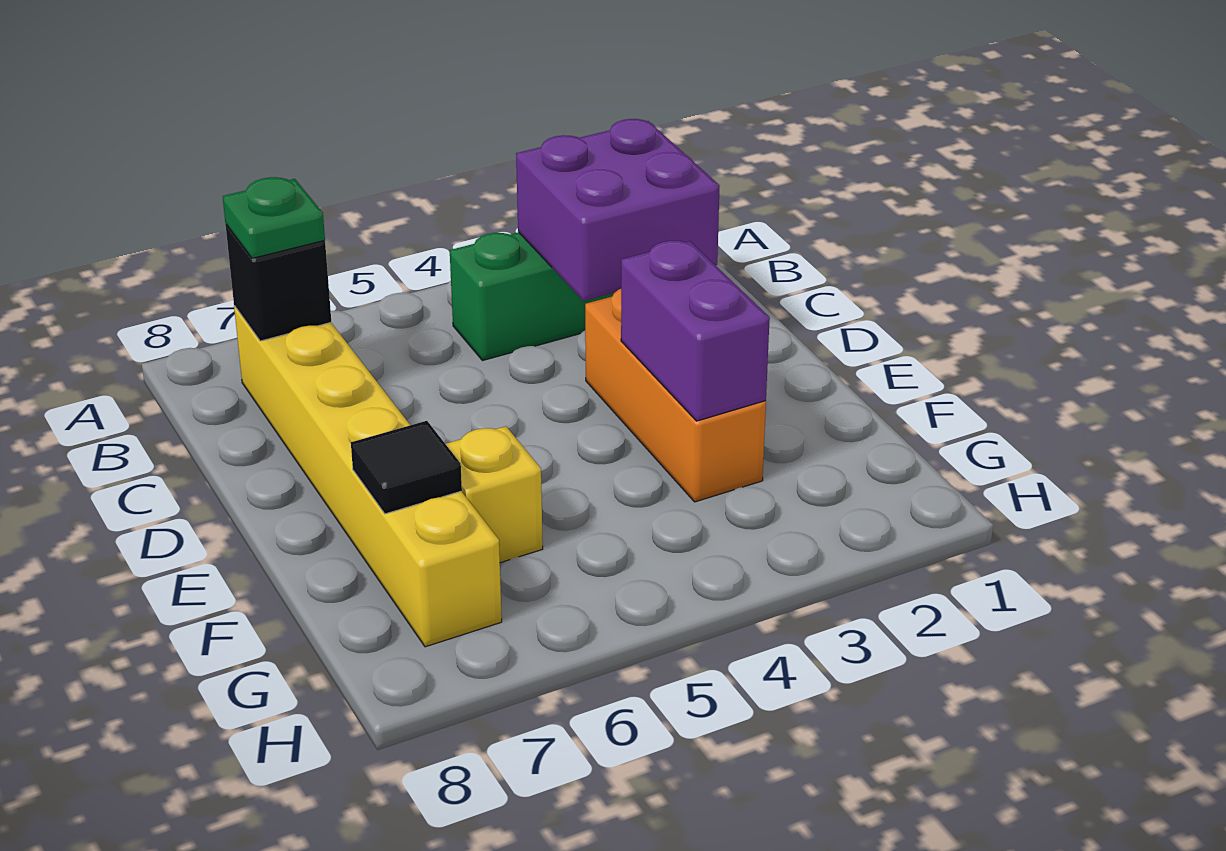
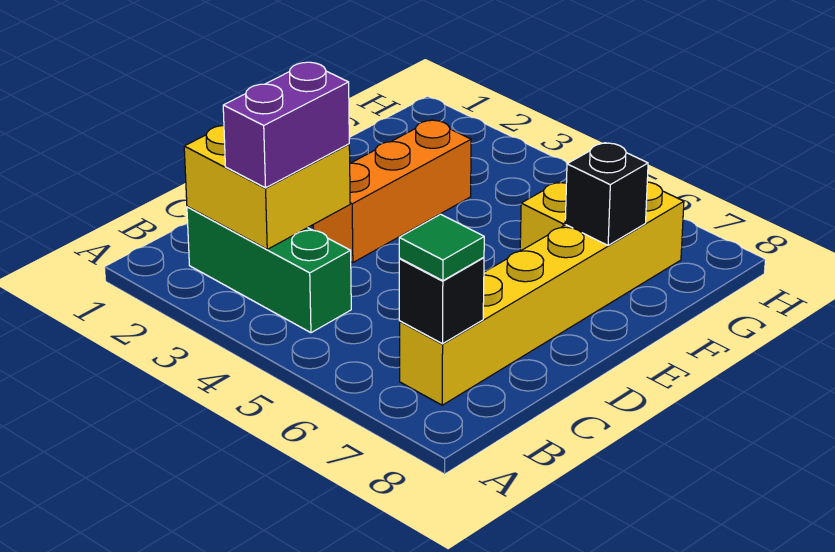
purple 2x2 brick [516,119,720,301] -> yellow 2x2 brick [184,126,350,249]
green 1x1 plate [223,177,325,258] -> green 1x1 tile [399,214,484,281]
purple 1x2 brick [621,241,770,421] -> purple 1x2 brick moved to [223,62,349,188]
black 1x1 tile [351,421,462,514] -> black 1x1 brick [565,143,648,245]

